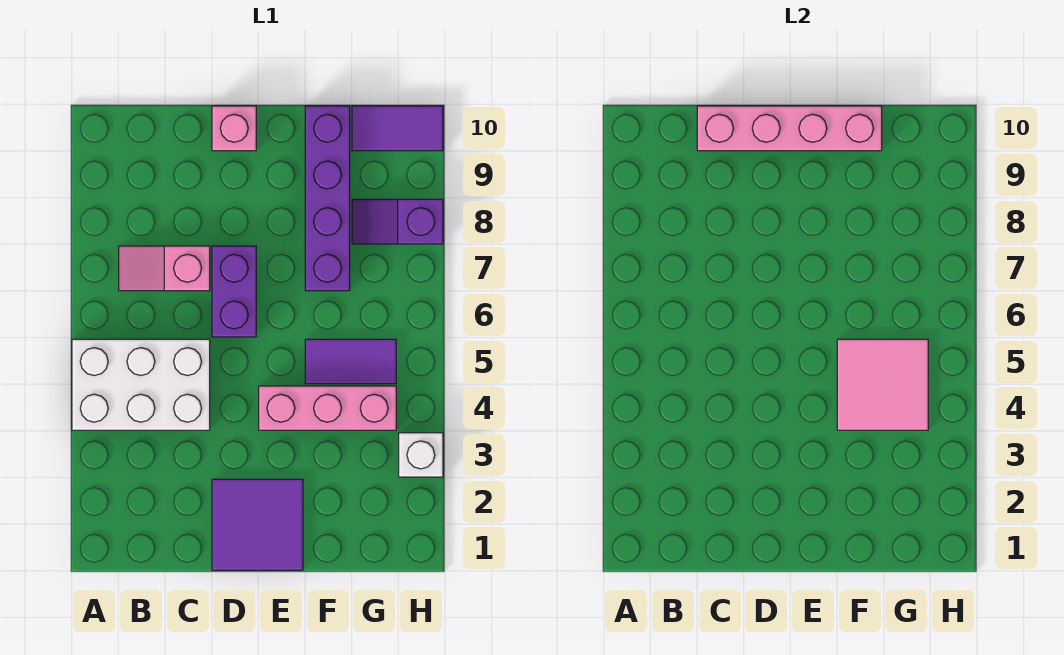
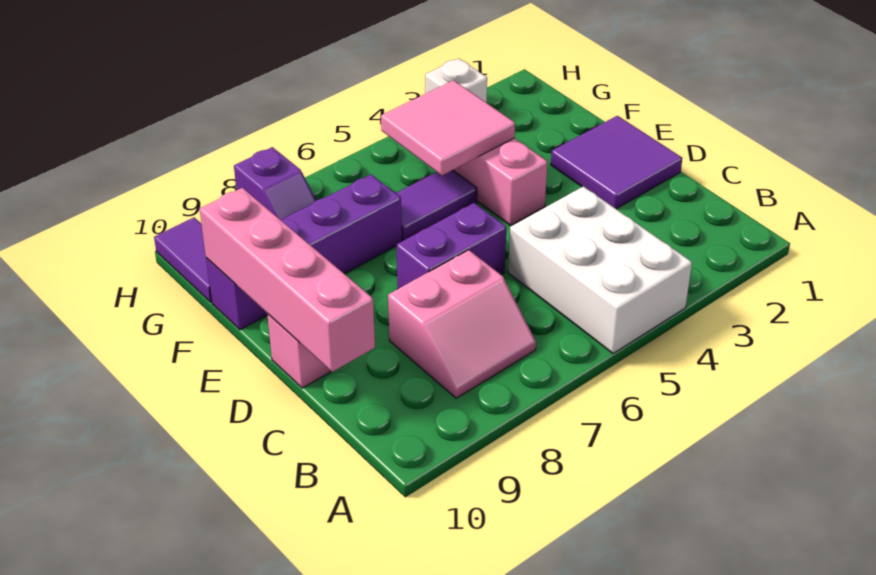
pink 1x2 slope [119,246,210,291] -> pink 2x2 slope [388,250,536,398]
purple 1x2 tile [305,339,396,384] -> purple 1x2 tile turned to [396,170,477,241]

